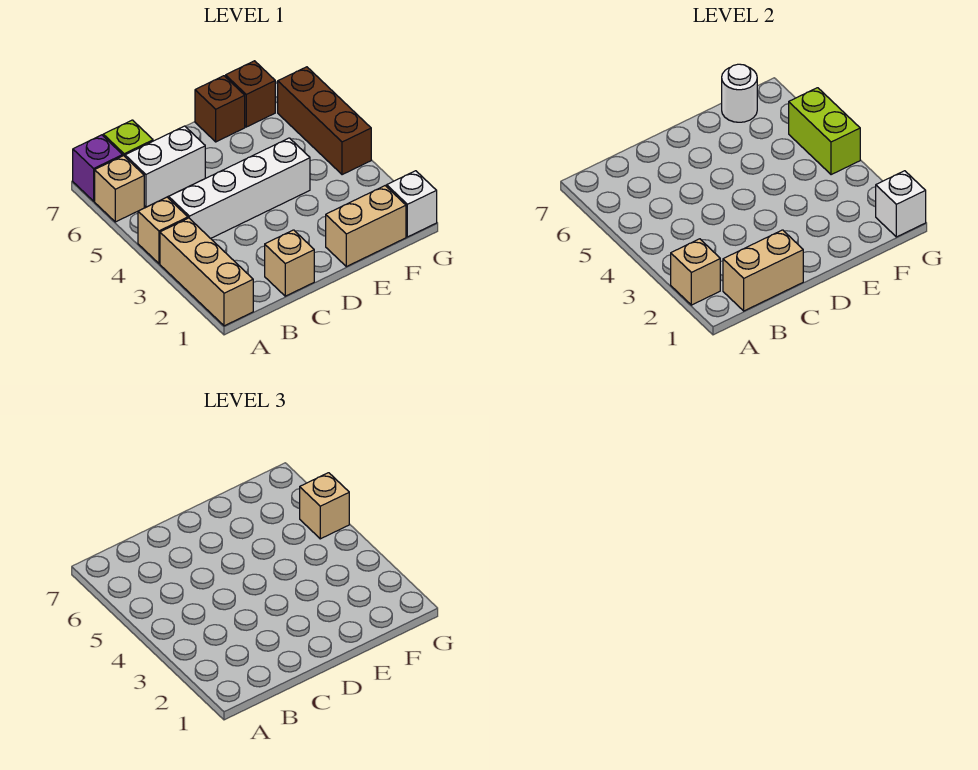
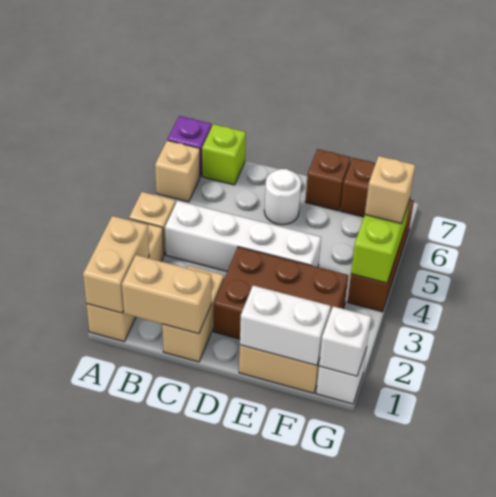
tan 1x1 brick [671,239,720,305] -> tan 1x2 brick [83,216,149,313]
white 1x2 brick [125,126,205,207] -> white 1x2 brick moved to [240,286,331,365]
tan 1x1 brick [265,230,314,296] -> tan 1x2 brick [162,266,224,362]
none -> brown 2x3 brick [214,247,348,339]
white 1x1 round brick [722,64,757,122] -> white 1x1 round brick moved to [264,169,301,225]

